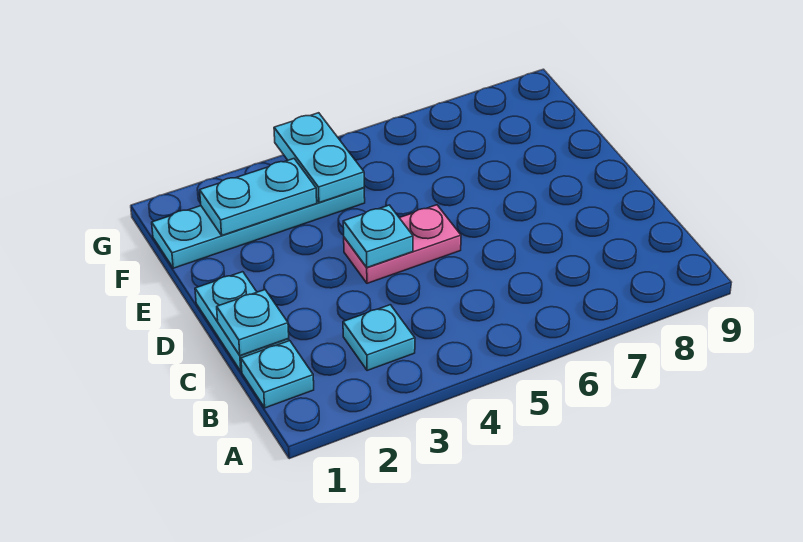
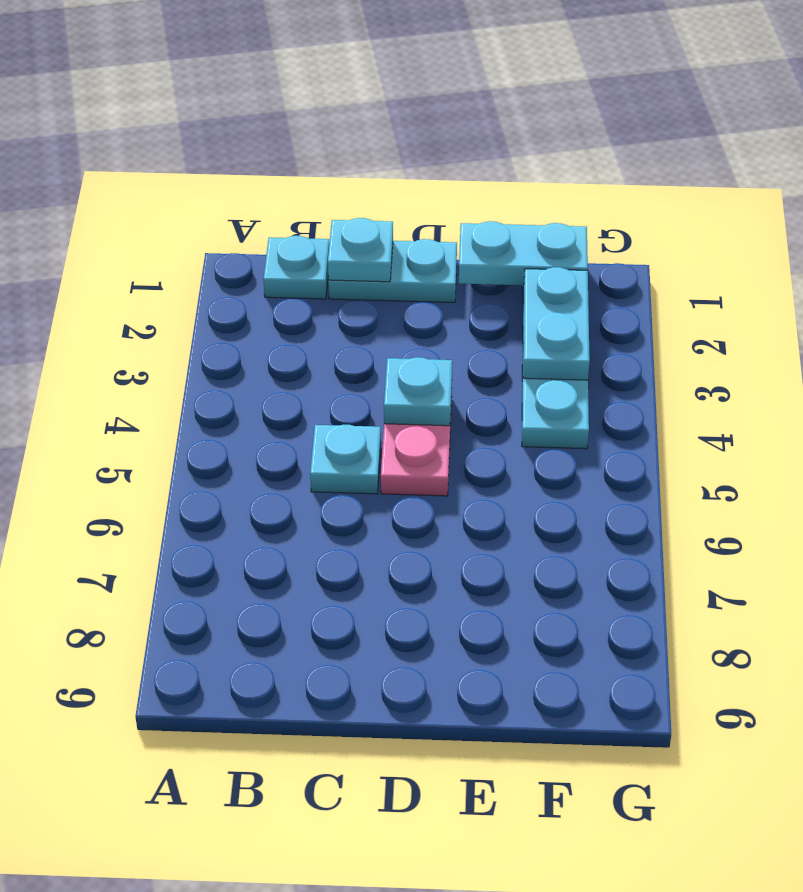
cyan 1x1 plate [343,305,415,371] -> cyan 1x1 plate moved to [310,425,381,494]
cyan 1x2 plate [274,113,364,203] -> cyan 1x2 plate moved to [459,221,588,285]

